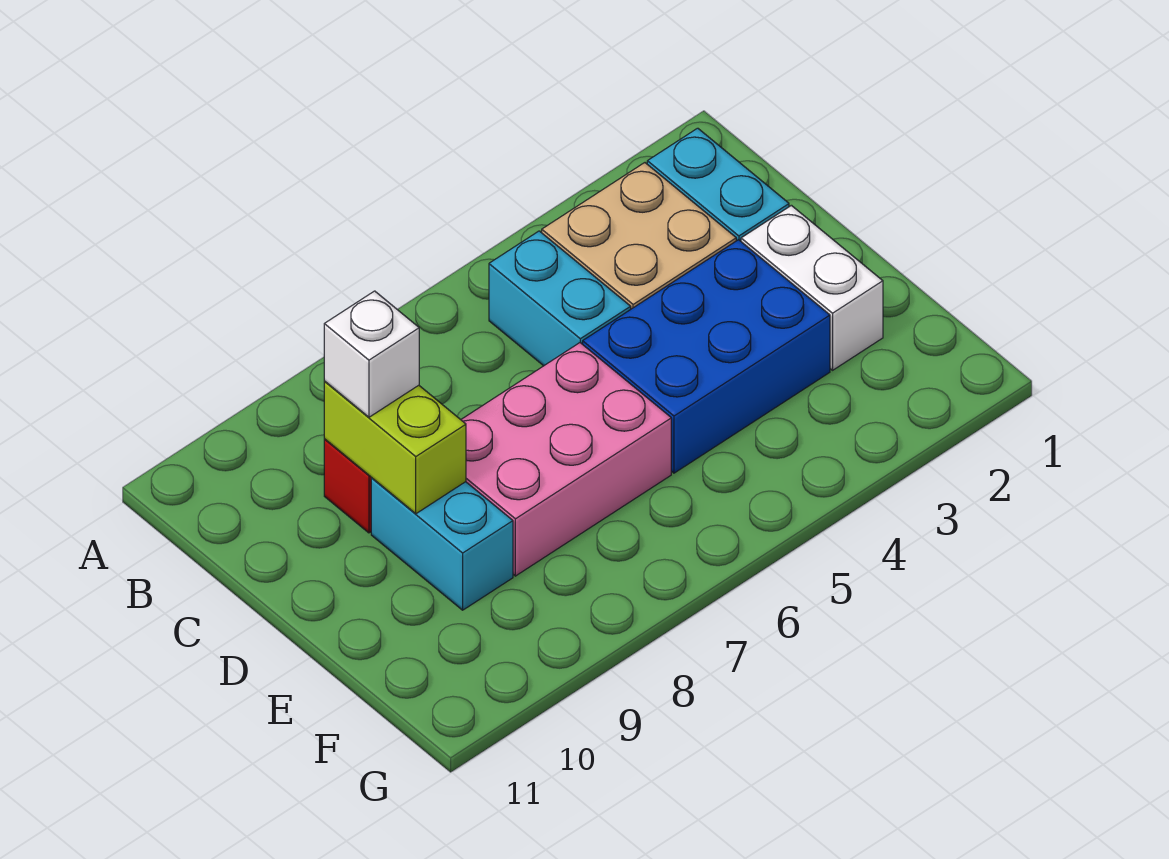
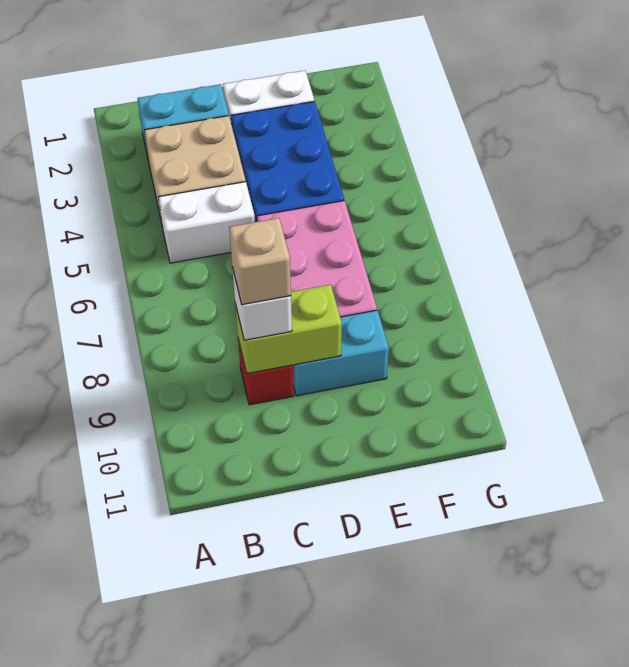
cyan 1x2 brick [489,231,631,366] -> white 1x2 brick [158,182,255,263]
none -> tan 1x1 brick [229,218,291,305]

